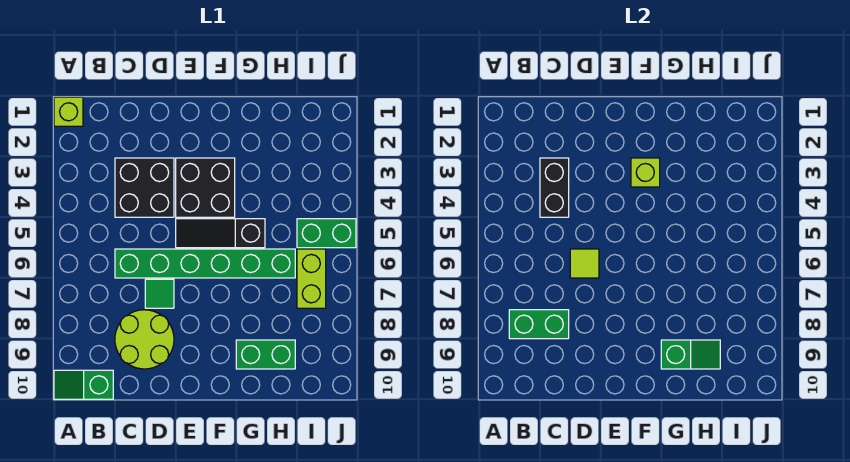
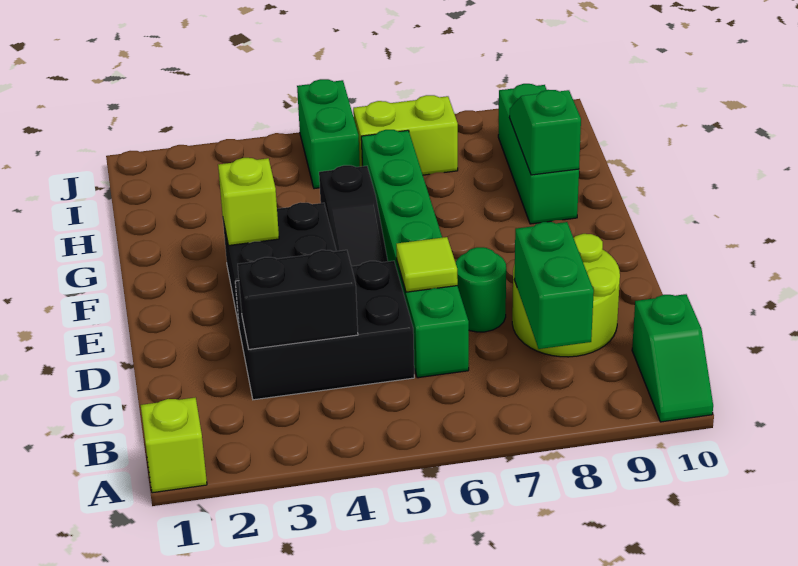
black 2x2 brick [115,158,174,217] -> black 2x3 brick [235,261,414,400]
green 1x1 tile [145,279,174,308] -> green 1x1 round brick [456,247,506,332]
green 1x2 brick [236,340,295,369] -> green 1x3 brick [498,84,579,224]

